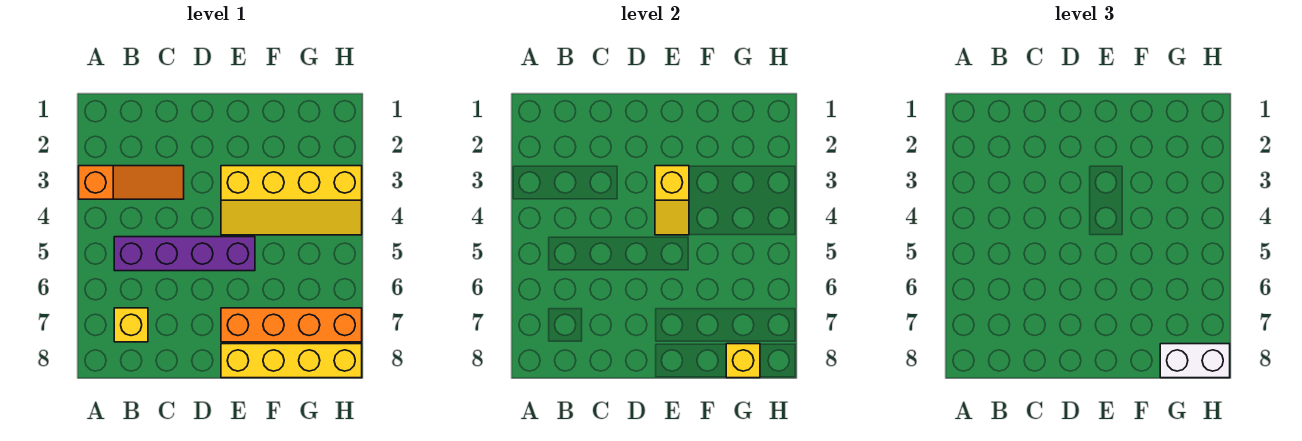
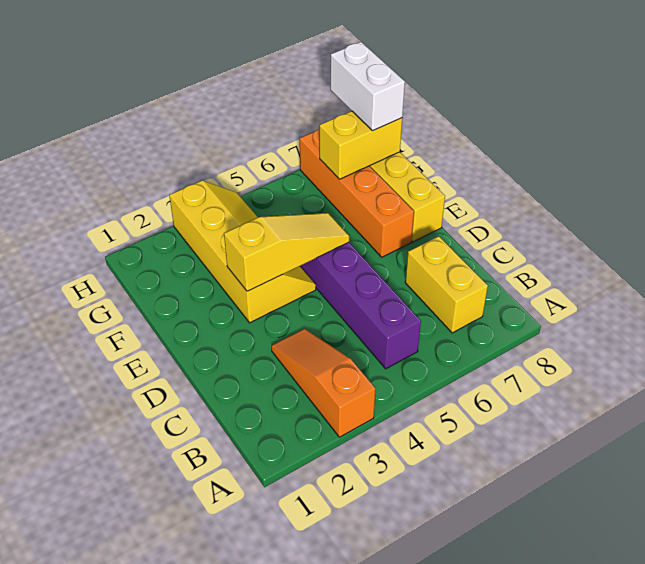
yellow 1x1 brick [114,308,148,342] -> yellow 1x2 brick [405,236,488,333]
yellow 1x2 slope [655,166,689,235] -> yellow 1x3 slope [224,213,349,291]
yellow 1x1 brick [726,344,760,378] -> yellow 1x2 brick [320,111,402,179]

